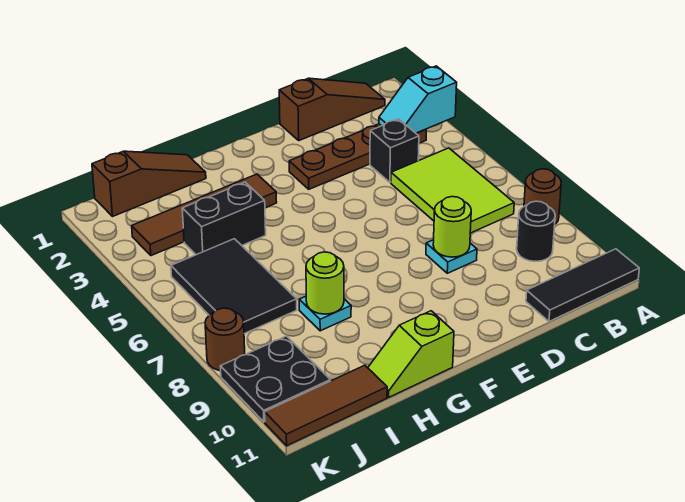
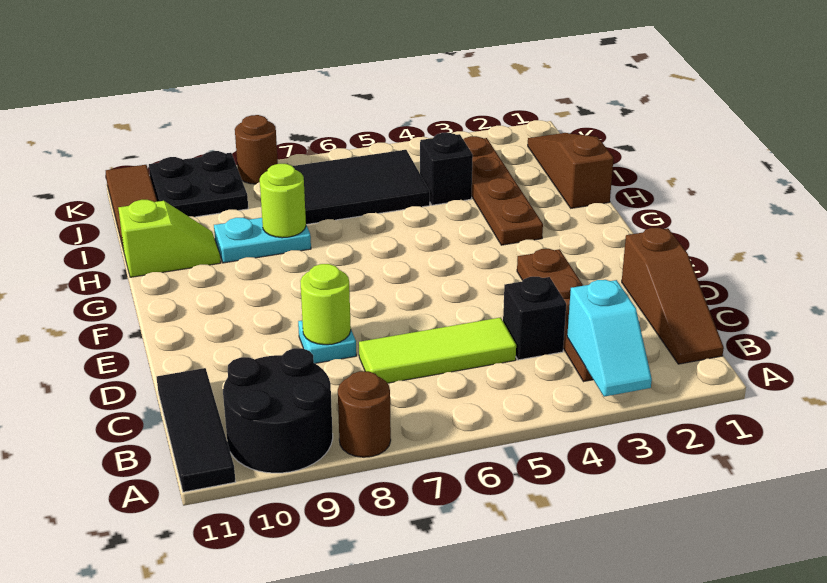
cyan 1x2 slope [379,66,457,133] -> cyan 1x2 slope turned to [567,280,652,397]
lime 2x3 tile [391,148,514,233] -> lime 1x3 tile [359,317,516,383]
black 1x1 round brick [517,201,555,261] -> black 2x2 round brick [223,348,333,473]
brown 1x4 tile [132,174,277,256] -> brown 1x4 plate [463,136,543,245]
lime 1x2 slope [368,311,454,397] -> lime 1x2 slope turned to [119,200,221,277]
brown 1x3 slope [92,151,206,216] -> brown 1x3 slope turned to [528,133,614,208]
black 1x2 brick [182,182,266,255] -> black 1x1 brick [420,133,473,205]
cyan 1x1 plate [299,296,351,331] -> cyan 1x2 plate [214,218,311,263]

